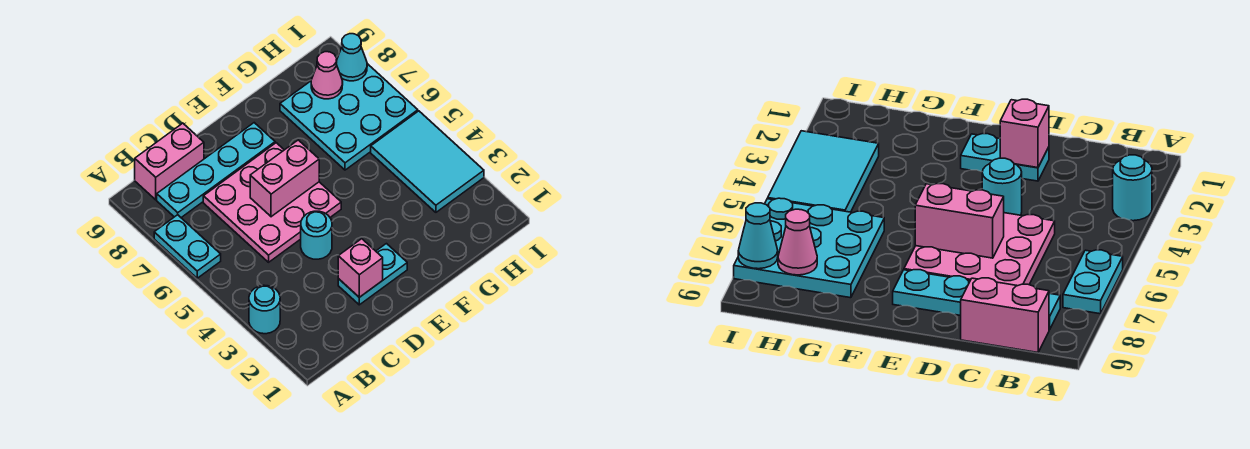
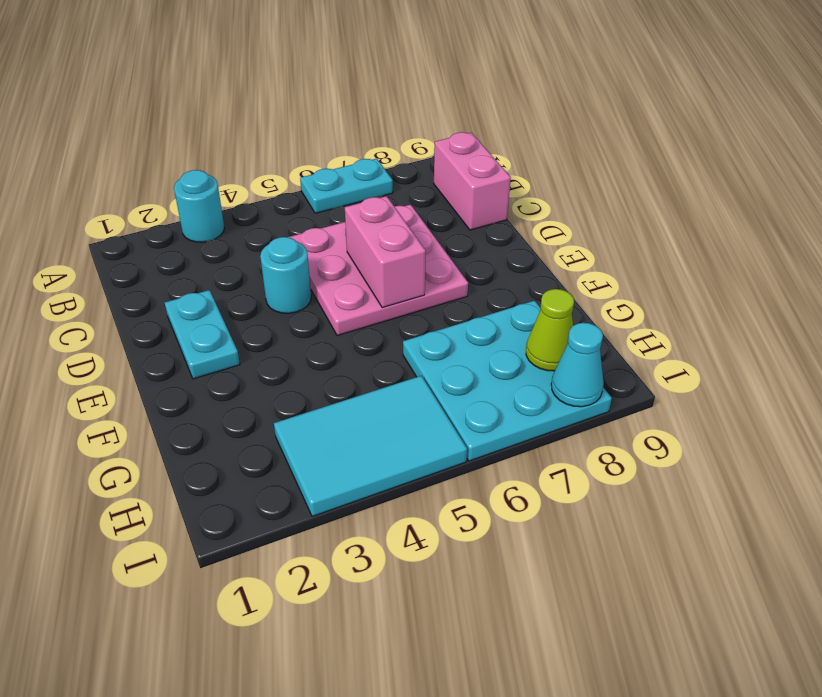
cyan 1x4 plate [157,123,275,217] -> none
pink 1x1 brick [338,239,383,297] -> none
pink 1x1 cone [311,52,343,99] -> lime 1x1 cone [526,289,574,371]

